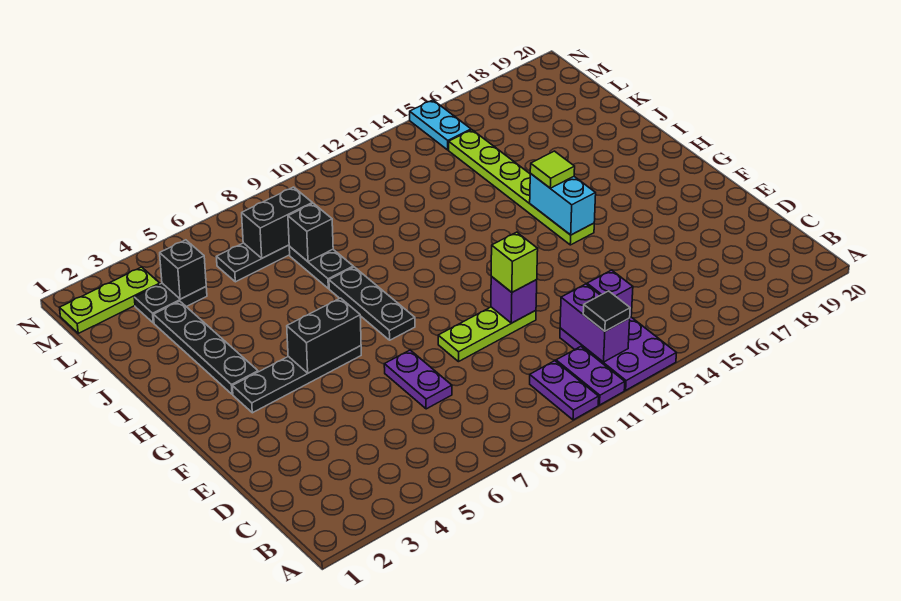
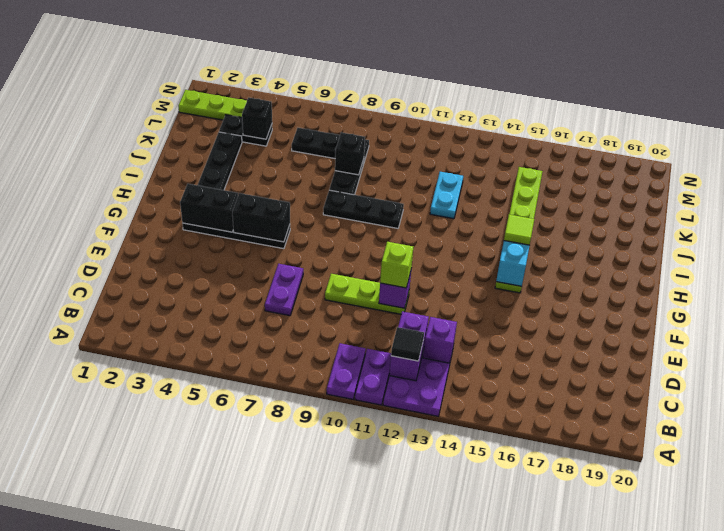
black 1x3 plate [329,267,415,340] -> black 1x3 plate turned to [323,190,404,228]
black 1x2 brick [242,187,312,258] -> black 1x2 brick moved to [180,184,238,232]
cyan 1x2 plate [410,100,471,150] -> cyan 1x2 plate moved to [430,172,463,219]

